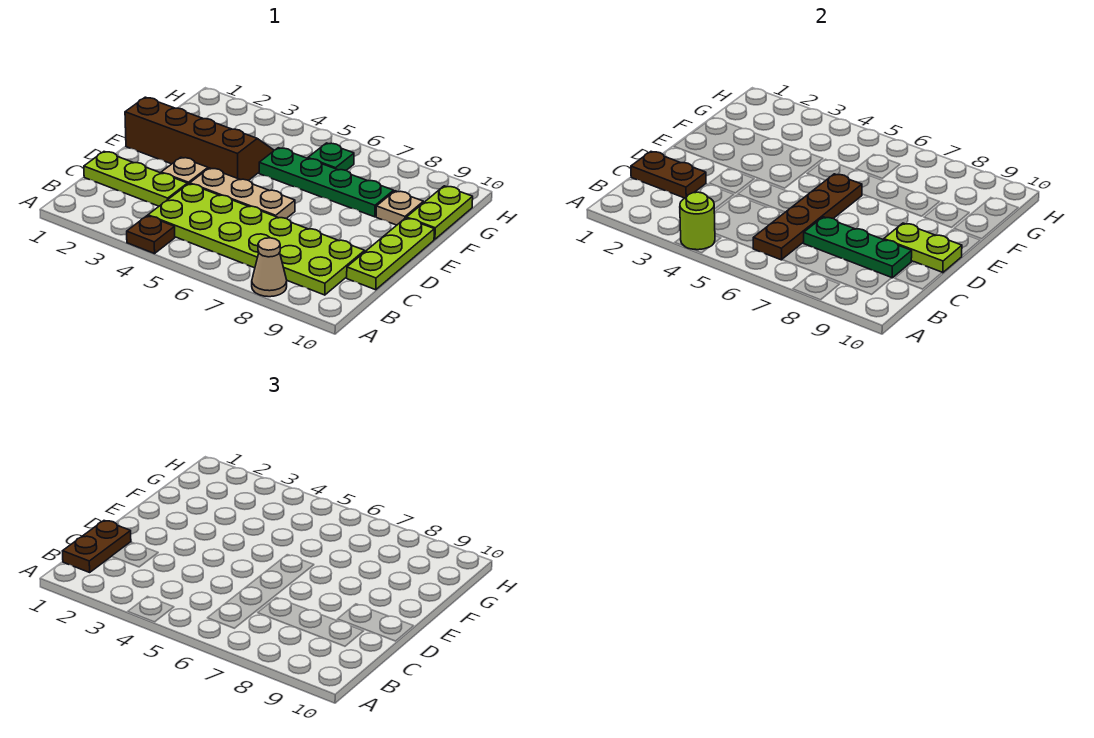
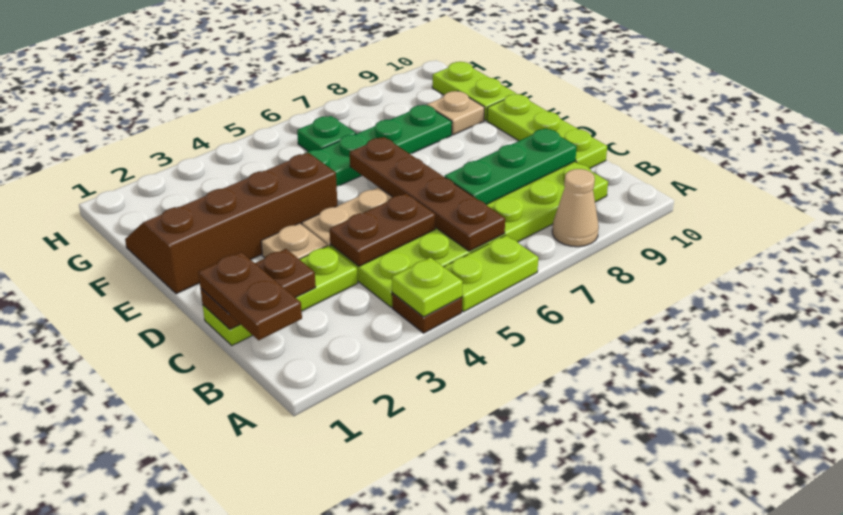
lime 1x1 round brick [680,192,715,250] -> lime 1x1 plate [392,257,463,317]
none -> brown 1x2 plate [330,193,435,266]
lime 1x2 plate [884,223,962,273] -> lime 1x2 plate moved to [444,235,538,312]

